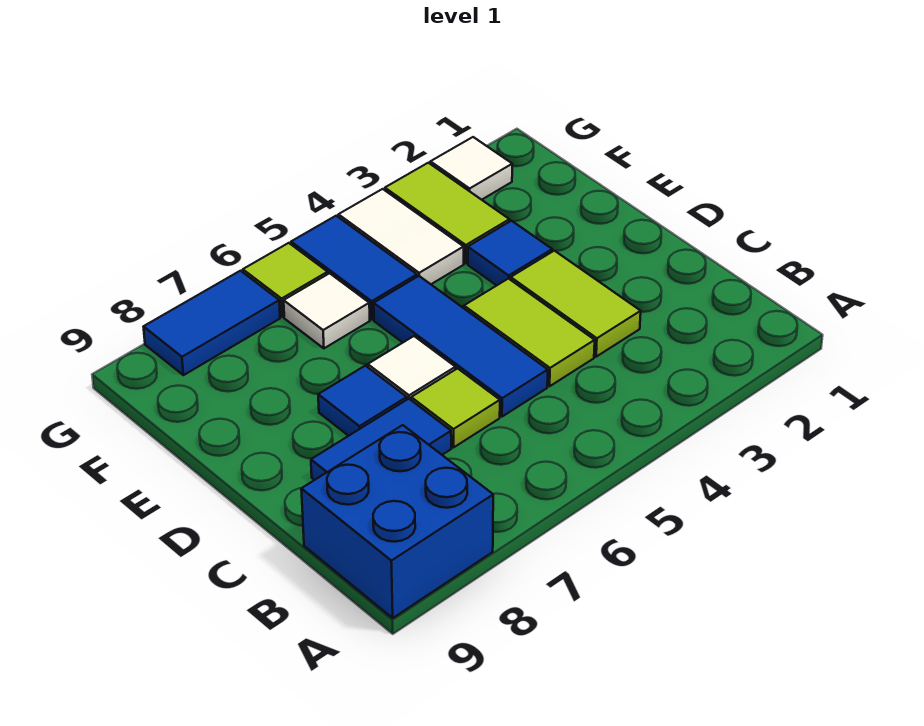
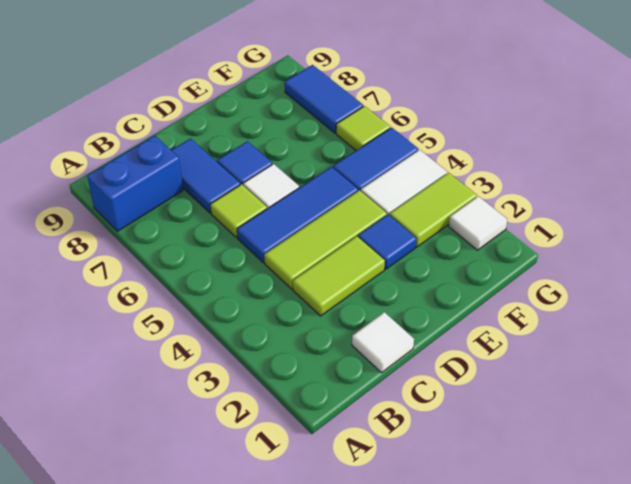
blue 2x2 brick [301,425,493,618] -> blue 1x2 brick [87,135,183,231]
lime 1x2 tile [464,278,595,386] -> lime 1x3 tile [264,190,387,289]
white 1x1 tile [284,273,370,348] -> white 1x1 tile moved to [352,312,414,373]

